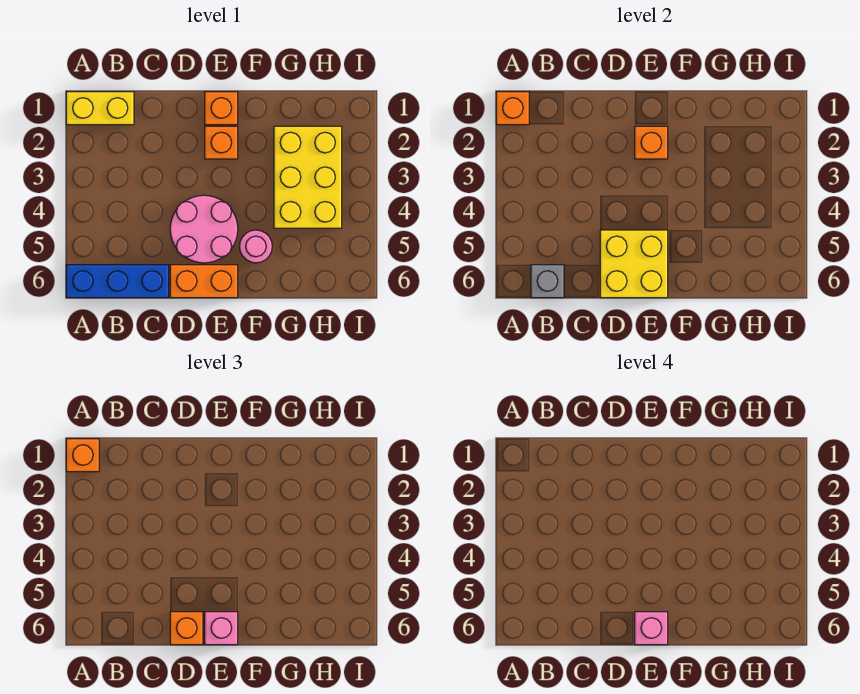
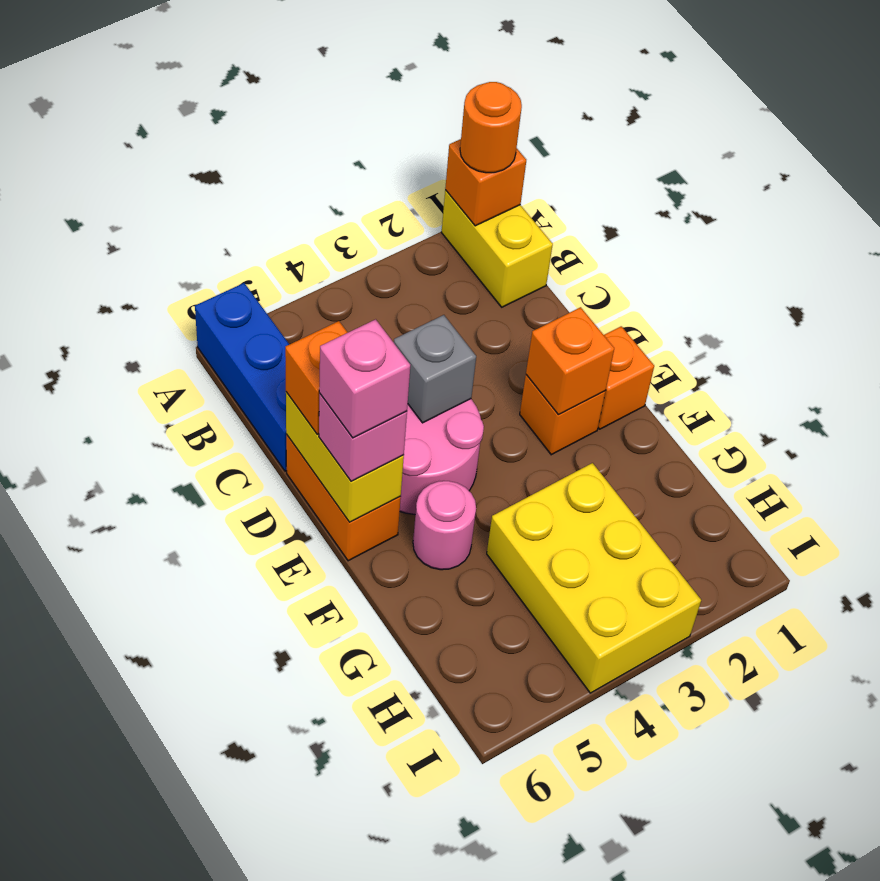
orange 1x1 brick [66,439,99,472] -> orange 1x1 round brick [460,82,522,173]
grey 1x1 brick [531,265,564,298] -> grey 1x1 brick moved to [394,315,476,423]
yellow 2x2 brick [600,230,668,298] -> yellow 1x2 brick [286,392,404,522]
yellow 2x3 brick [274,126,342,228] -> yellow 2x3 brick turned to [487,463,701,693]

